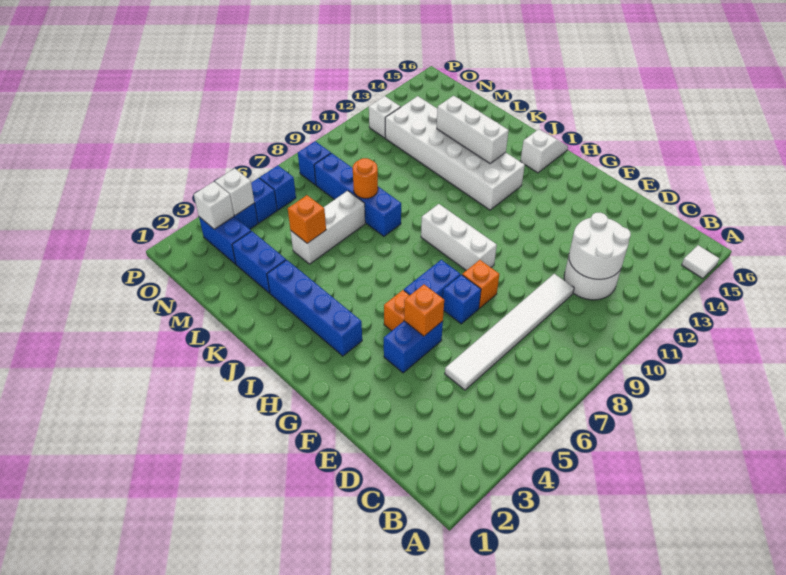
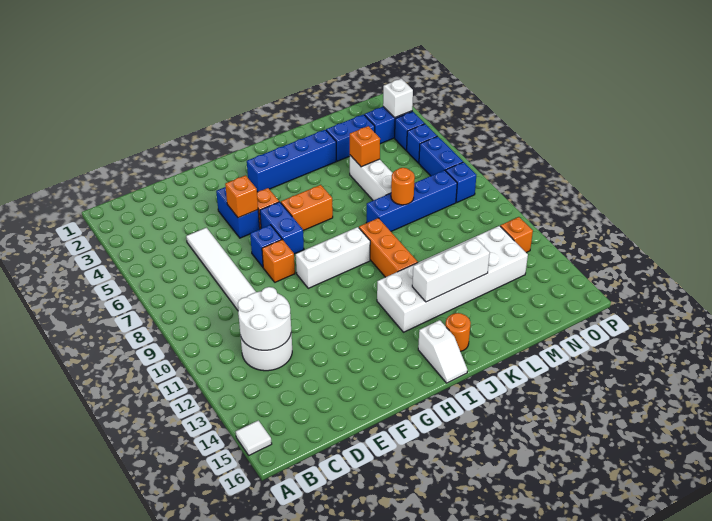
none -> orange 1x2 brick [281,185,333,231]
none -> orange 1x3 brick [359,218,418,277]
none -> orange 1x1 round brick [446,313,471,351]
white 1x1 brick [215,168,254,216] -> none
blue 1x1 brick [260,165,296,210] -> blue 1x2 brick [419,136,463,176]
white 1x1 brick [369,96,400,138] -> orange 1x1 brick [500,217,533,253]

